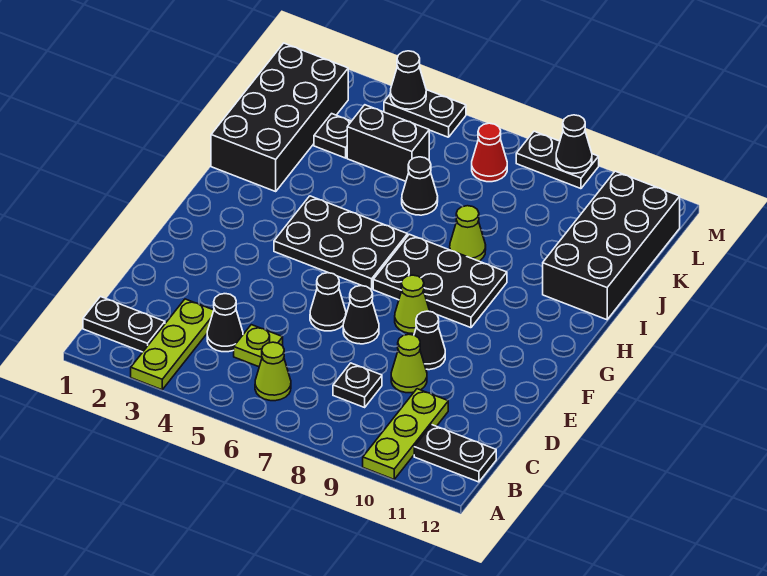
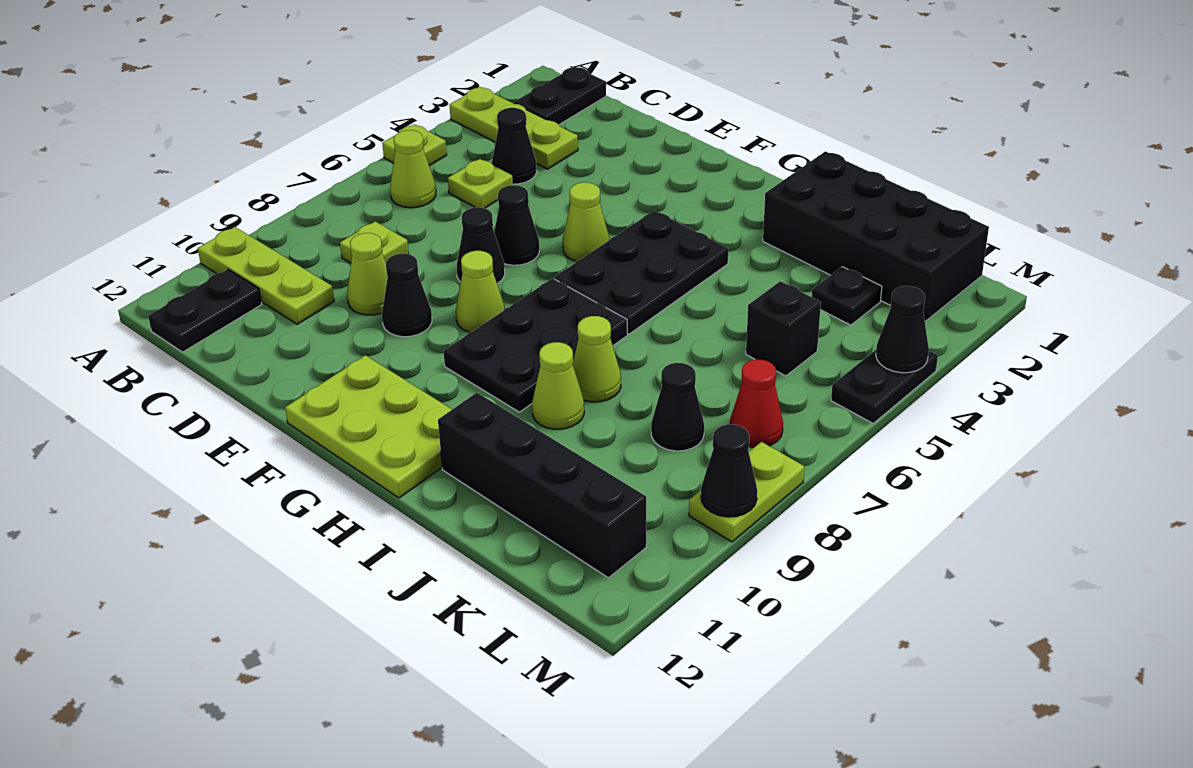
none -> lime 1x1 plate [382,124,447,166]
black 1x1 plate [333,363,382,407] -> lime 1x1 plate [340,222,409,263]
none -> lime 1x1 cone [563,182,609,261]
none -> lime 2x3 plate [285,355,452,498]
none -> lime 1x1 cone [532,342,584,429]
black 2x4 brick [543,171,680,320] -> black 1x4 brick [438,393,646,578]
black 1x1 cone [402,157,438,215] -> black 1x1 cone moved to [651,363,704,451]
black 1x2 brick [347,105,429,181] -> black 1x1 brick [746,281,821,376]
black 1x2 plate [516,131,599,189] -> lime 1x2 plate [689,442,804,542]

